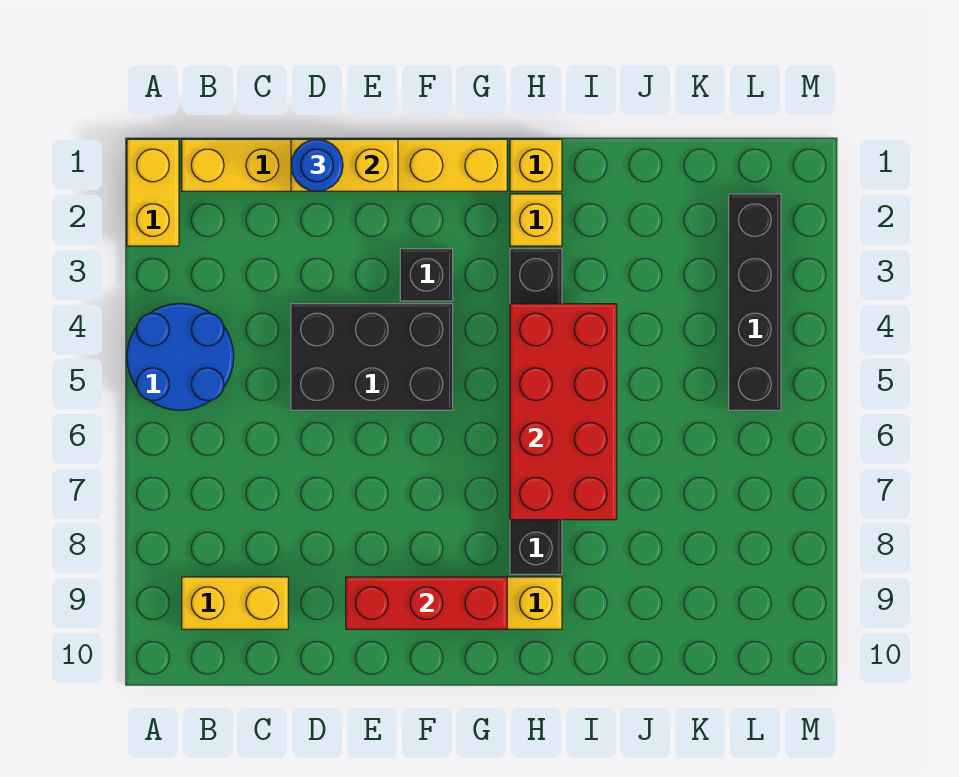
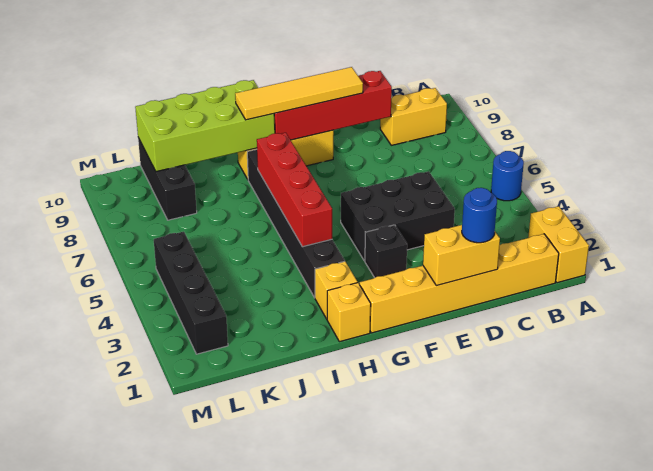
blue 2x2 round brick [127,304,234,410] -> blue 1x1 round brick [491,151,524,201]
red 1x3 brick [346,577,507,629] -> red 1x4 brick [274,71,392,140]
none -> yellow 1x4 tile [235,67,363,120]
red 2x4 brick [510,304,617,520] -> red 1x4 brick [257,133,332,247]
none -> lime 2x4 brick [135,80,275,172]
none -> black 1x3 brick [138,138,197,220]

